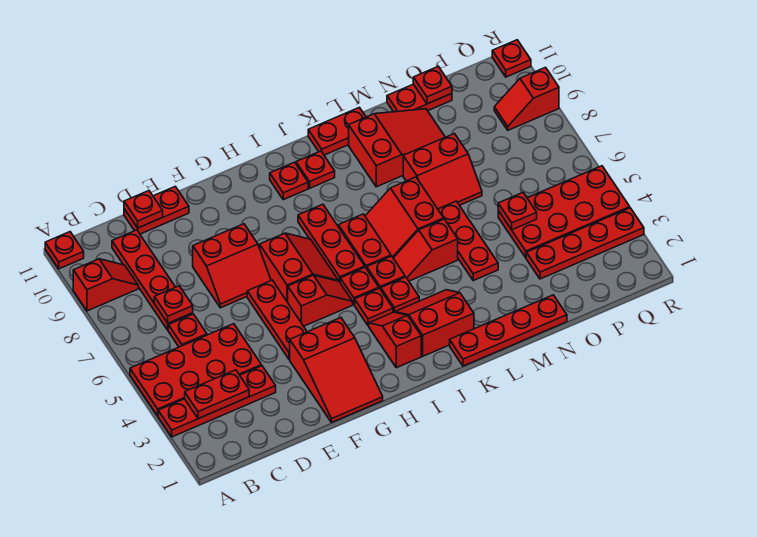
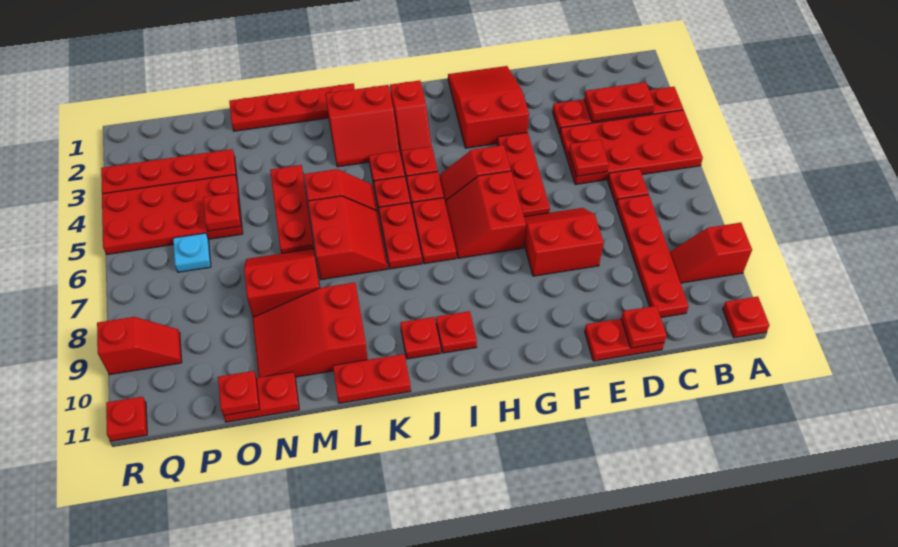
red 1x1 plate [154,286,193,323] -> red 1x1 plate moved to [569,140,609,176]
red 1x3 plate [298,204,365,282] -> red 1x2 plate [412,198,456,264]
none -> cyan 1x1 plate [173,233,211,272]

